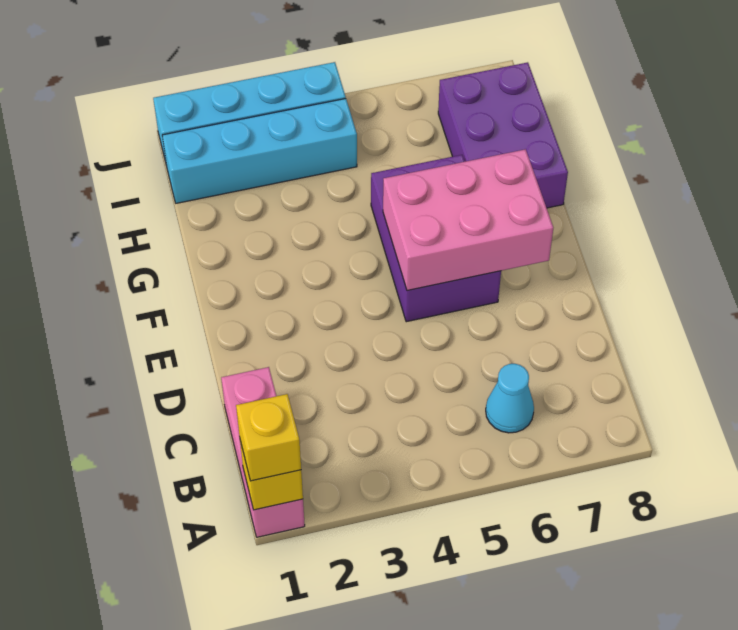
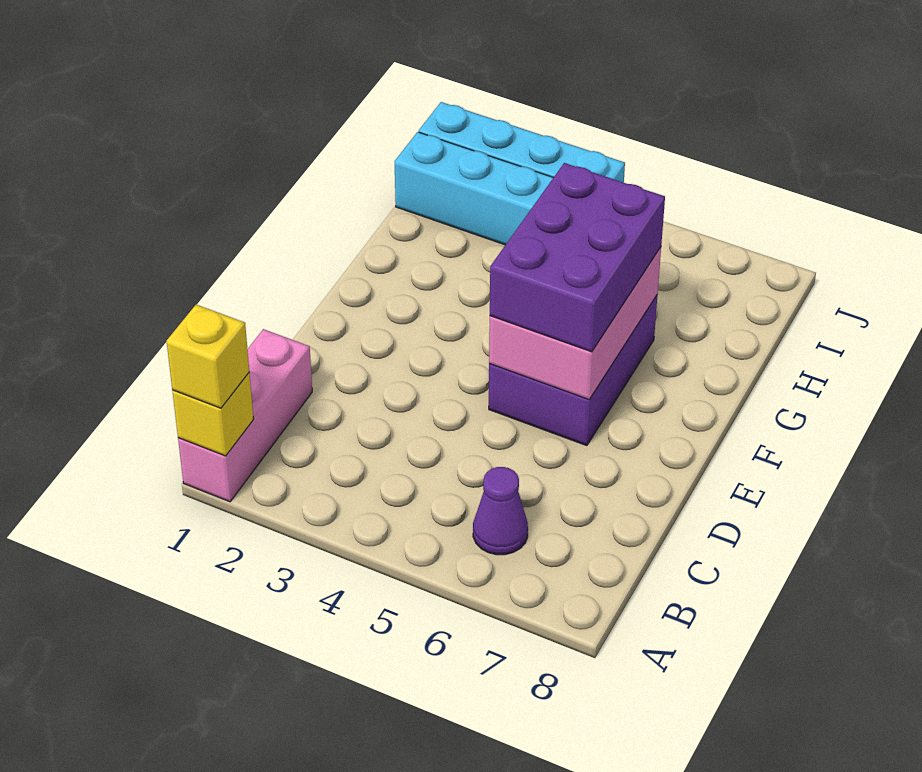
cyan 1x1 cone [486,364,534,433] -> purple 1x1 cone [473,467,528,555]
pink 2x3 brick [383,149,553,291] -> pink 2x3 brick turned to [489,247,661,399]
purple 2x3 brick [438,62,568,208] -> purple 2x3 brick moved to [490,163,665,352]

